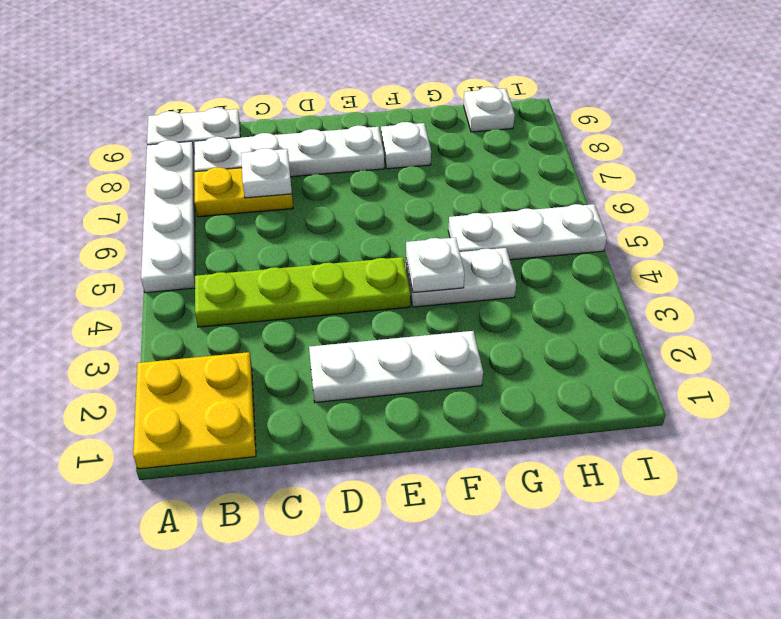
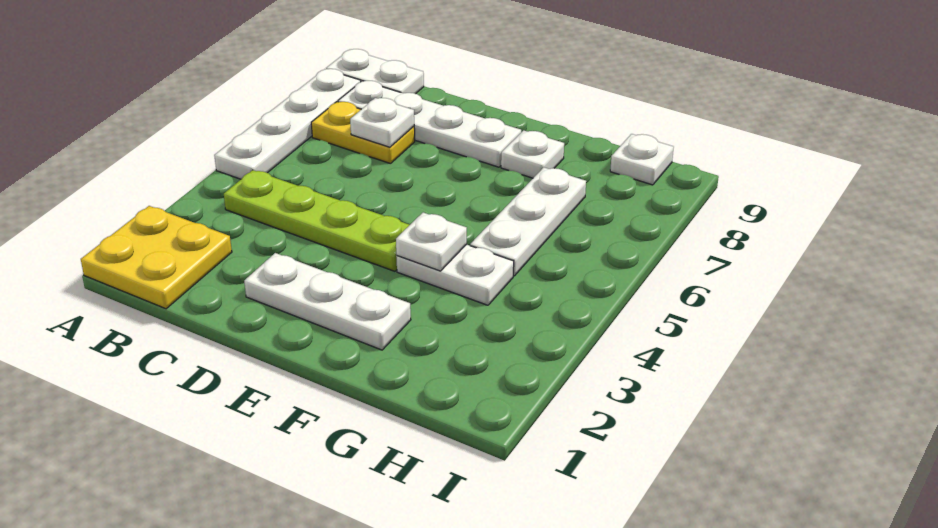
white 1x3 plate [448,204,607,260] -> white 1x3 plate turned to [470,167,586,276]

